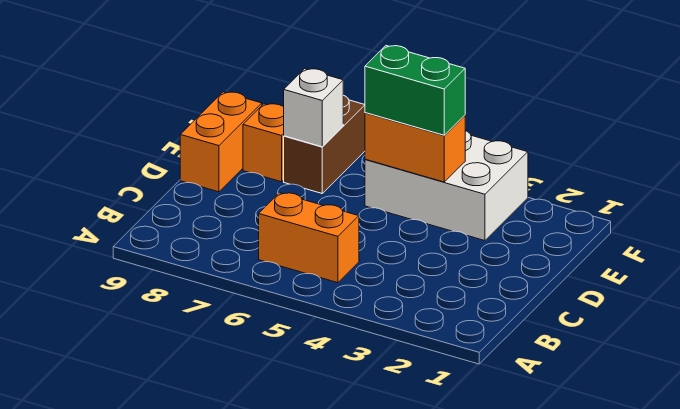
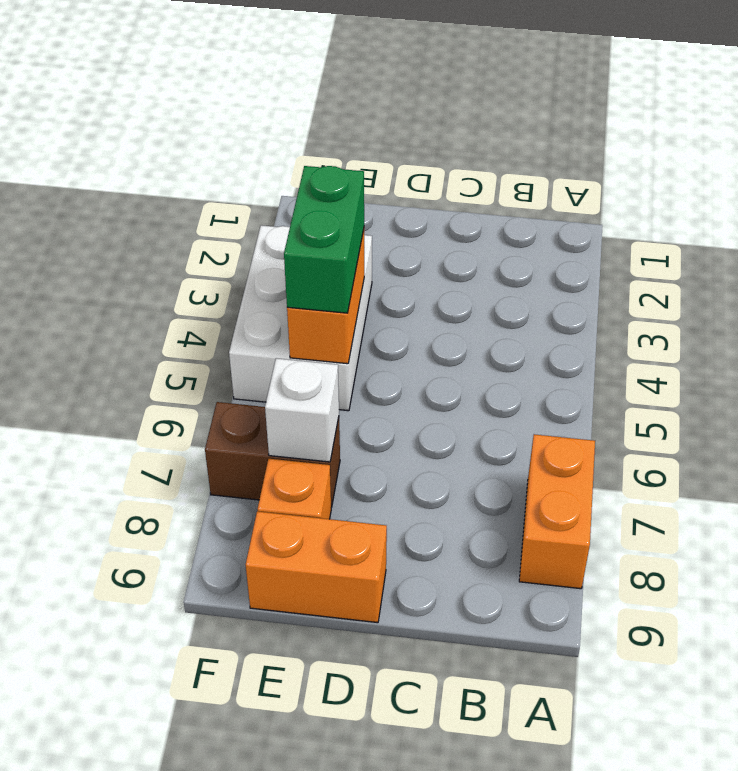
orange 1x2 brick [259,193,359,283] -> orange 1x2 brick moved to [519,434,595,589]

